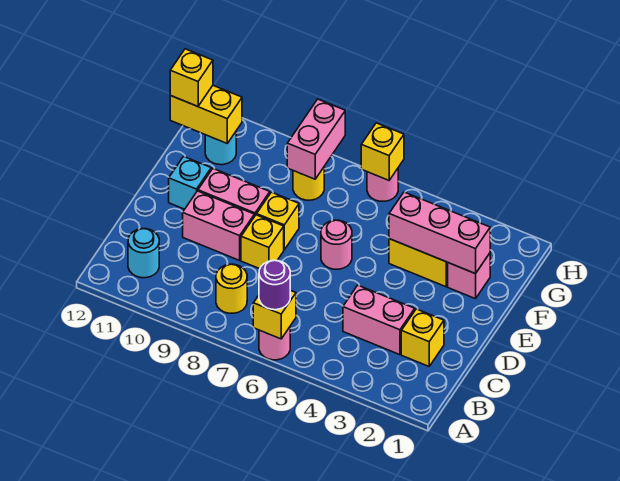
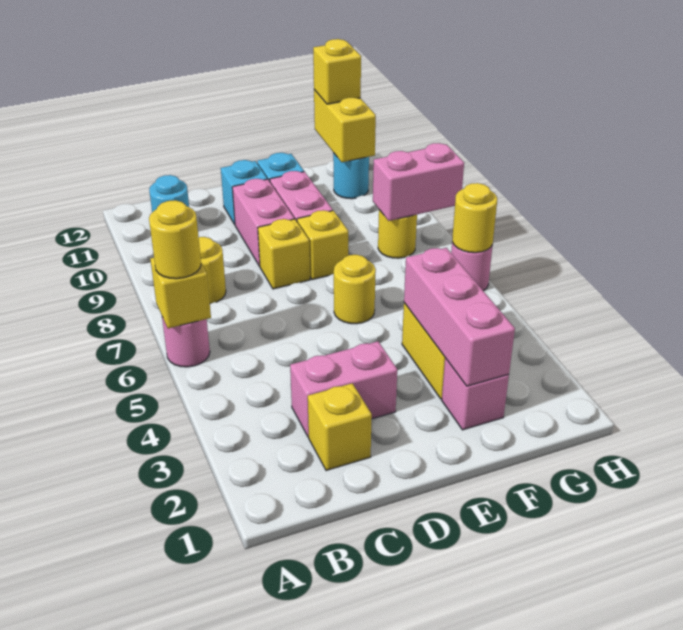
purple 1x1 round brick [259,260,290,310] -> yellow 1x1 round brick [149,200,201,279]
pink 1x2 brick [343,285,415,355] -> pink 1x2 brick turned to [290,341,397,437]
none -> cyan 1x1 brick [221,160,267,224]
pink 1x1 round brick [321,220,352,269] -> yellow 1x1 round brick [334,255,376,324]
yellow 1x1 brick [361,123,404,180] -> yellow 1x1 round brick [452,183,497,253]

